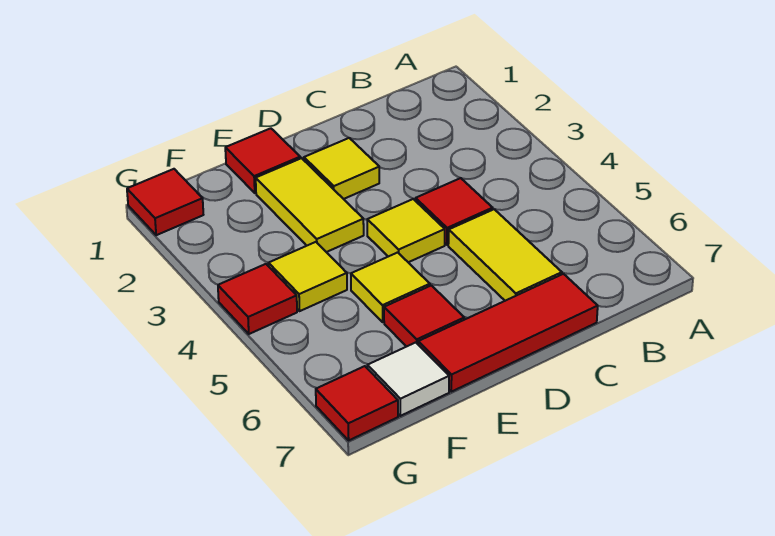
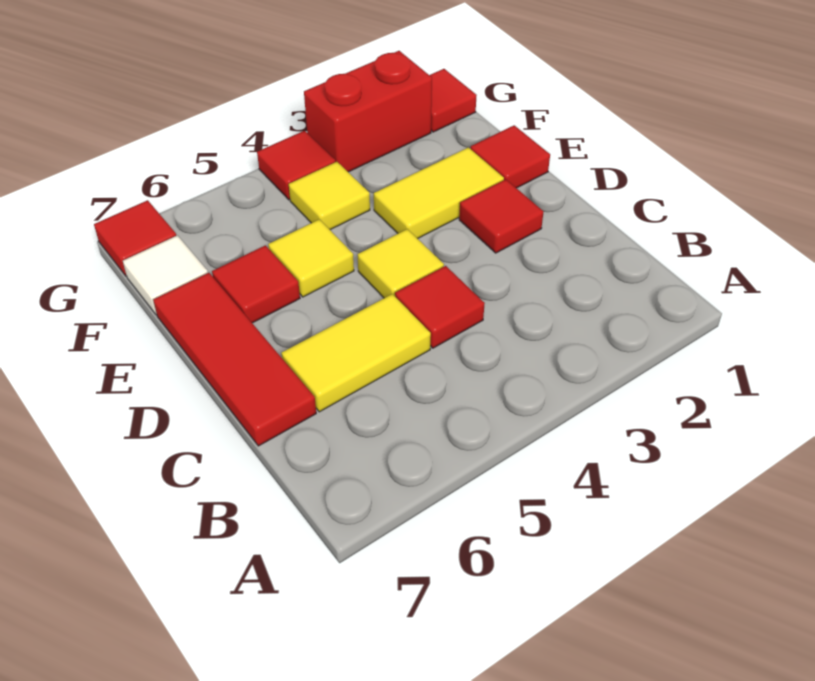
yellow 1x1 tile [304,138,379,199] -> red 1x1 tile [459,179,544,253]
none -> red 1x2 brick [304,51,432,172]

